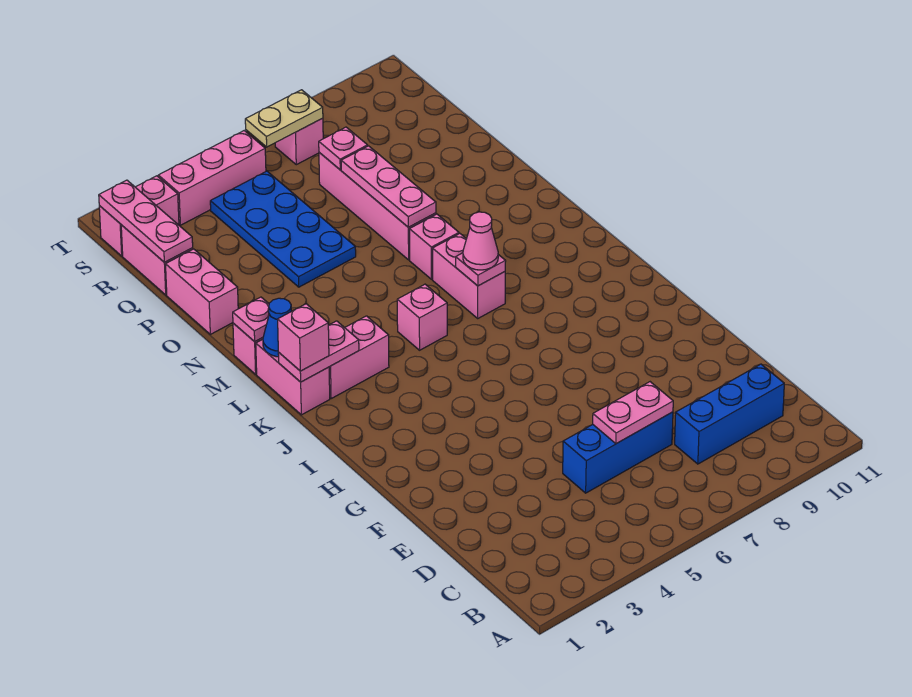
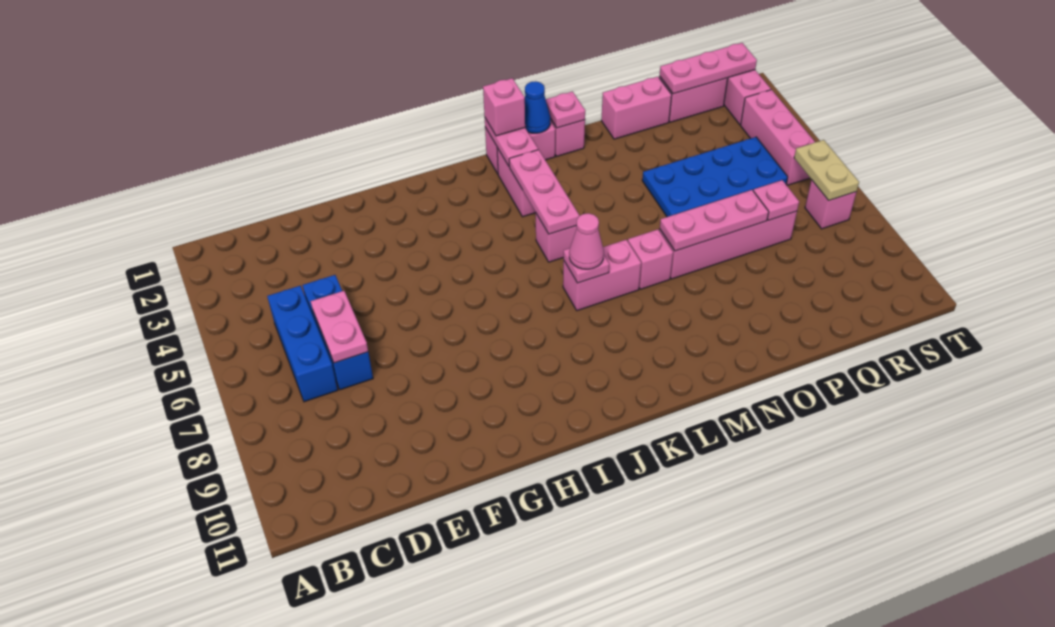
blue 1x3 brick [675,364,784,464] -> blue 1x3 brick moved to [267,286,338,402]
none -> pink 1x3 plate [509,150,579,234]

